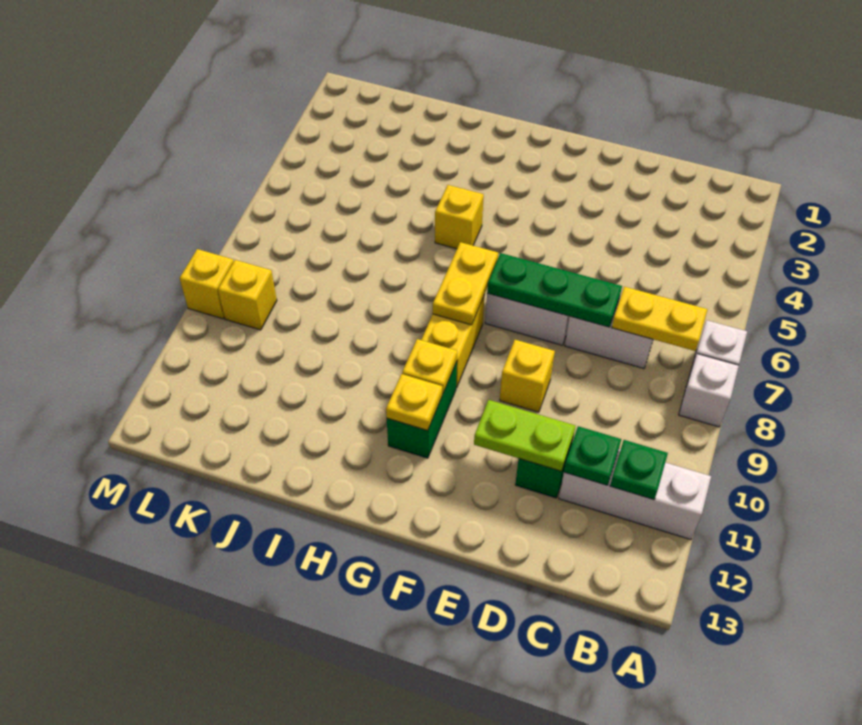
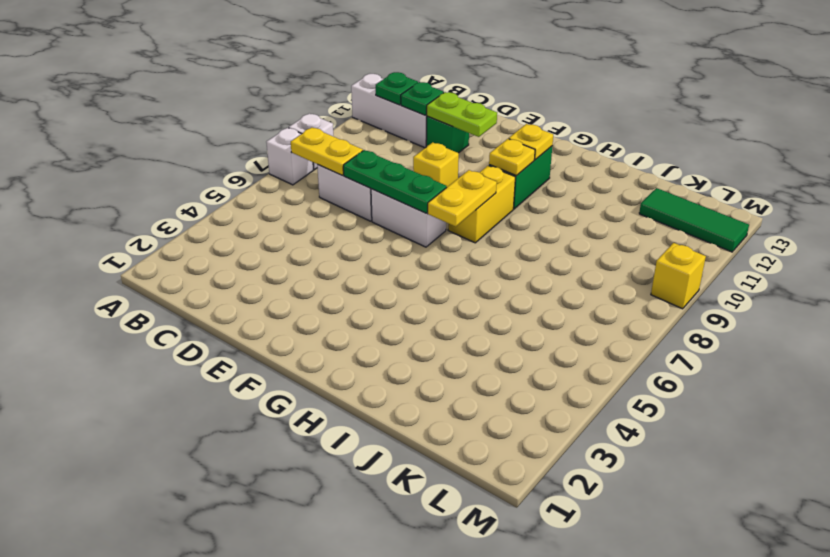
yellow 1x1 brick [435,185,484,249] -> none
none -> green 1x3 tile [639,188,749,252]
yellow 1x1 brick [218,260,277,330] -> none

